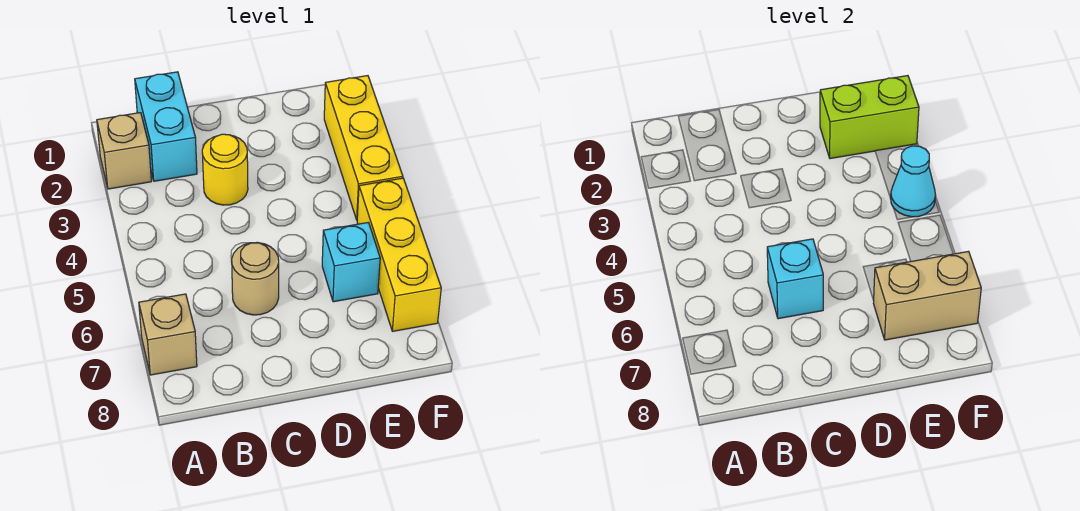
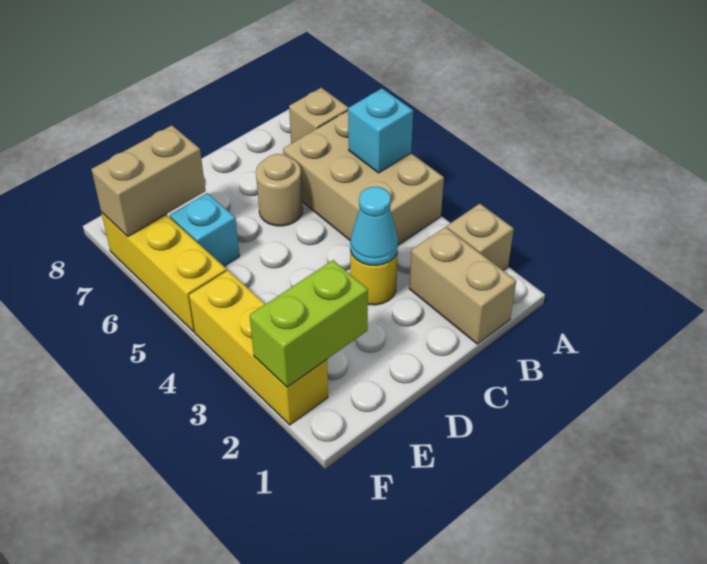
none -> tan 2x3 brick [283,111,444,245]
cyan 1x2 brick [135,72,197,181] -> tan 1x2 brick [409,227,516,344]
cyan 1x1 brick [767,239,823,319] -> cyan 1x1 brick moved to [348,88,413,173]
cyan 1x1 cone [890,146,936,217] -> cyan 1x1 cone moved to [350,187,398,266]

